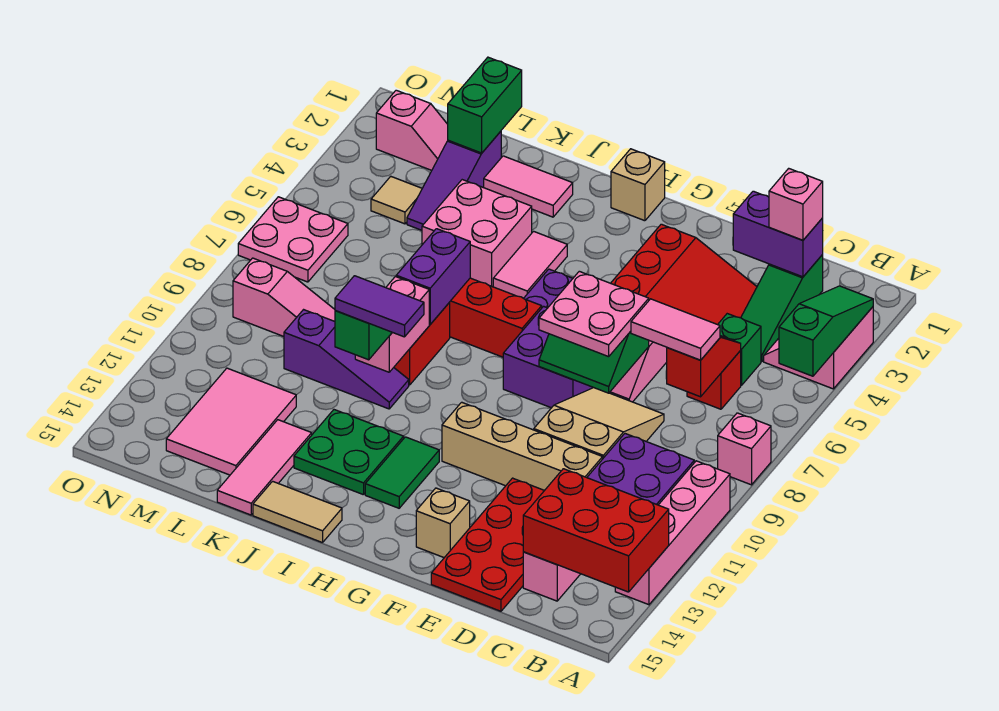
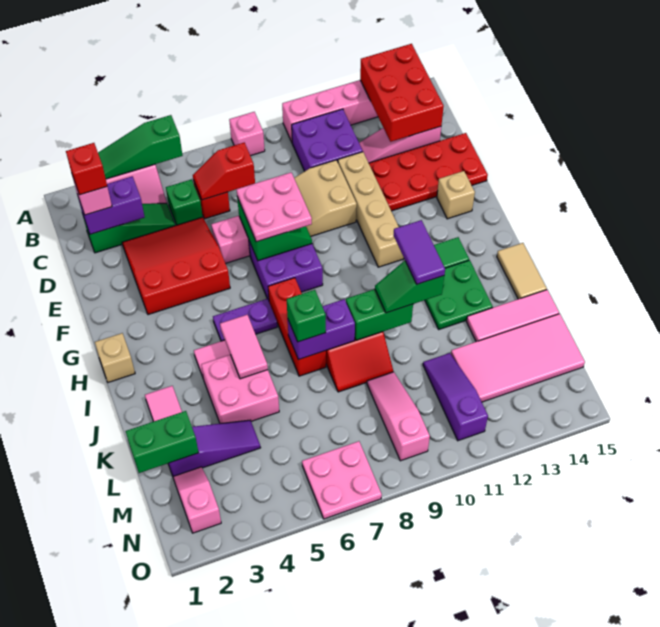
purple 1x2 brick [733,191,823,277] -> purple 1x2 brick turned to [78,176,145,234]
none -> red 1x1 brick [66,143,107,195]
pink 1x2 tile [631,299,720,360] -> pink 1x2 tile moved to [220,315,268,379]
none -> green 1x1 brick [287,290,326,342]
pink 1x2 brick [355,277,429,372] -> green 1x2 brick [346,289,413,340]
purple 1x3 slope [284,310,409,409] -> purple 1x3 slope moved to [423,353,488,441]
pink 2x3 tile [166,368,296,475] -> pink 2x4 tile [451,314,585,402]
tan 1x1 tile [371,176,422,224] -> none

